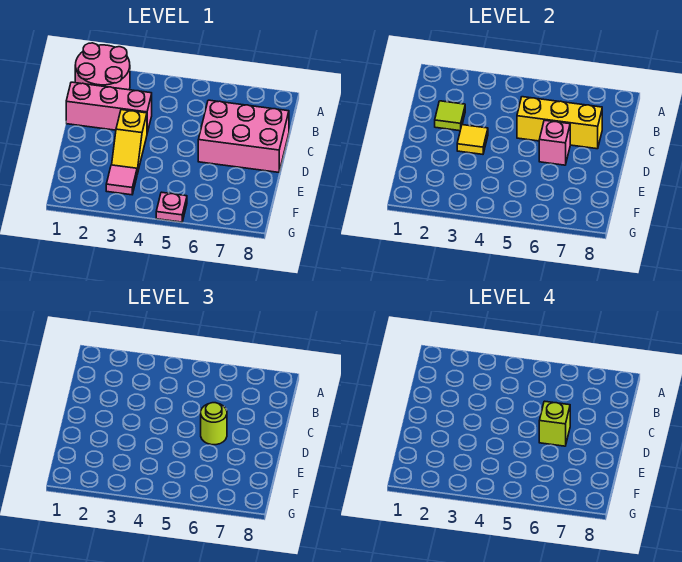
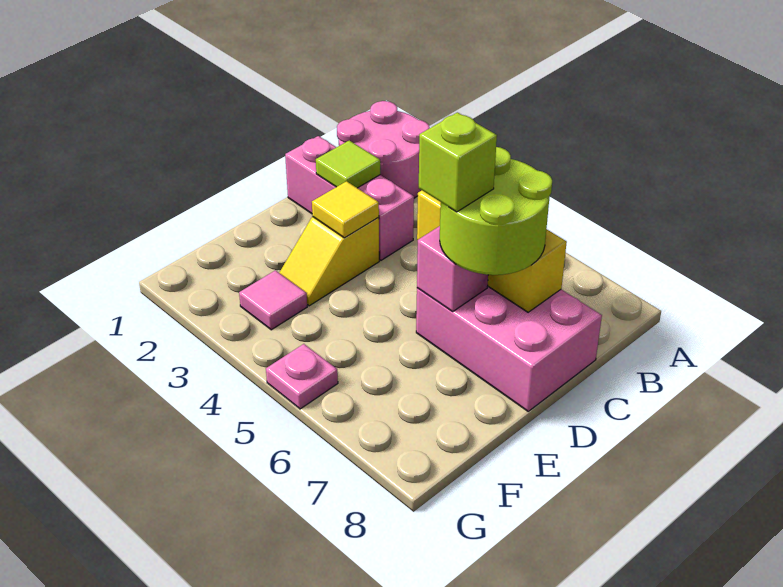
lime 1x1 round brick [201,403,227,445] -> lime 2x2 round brick [440,147,552,275]

